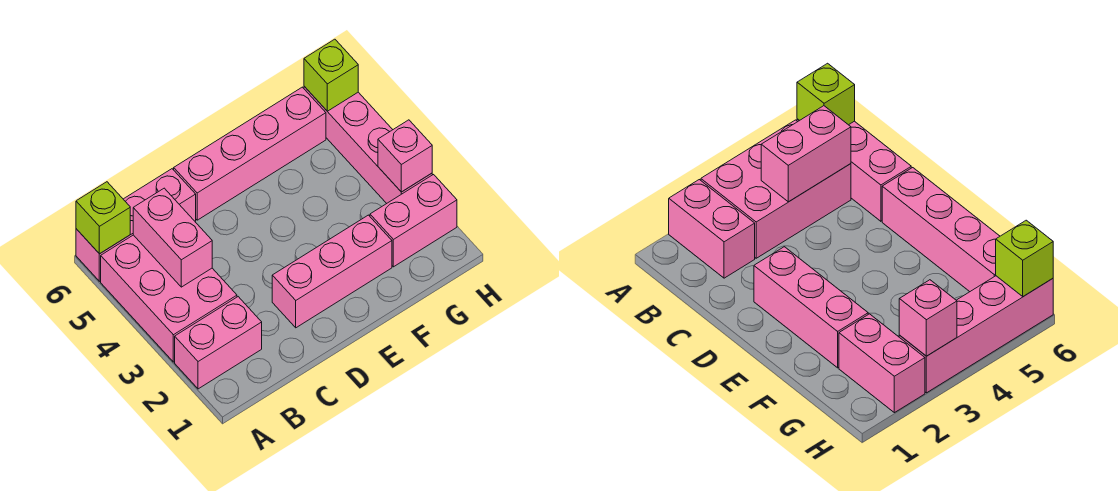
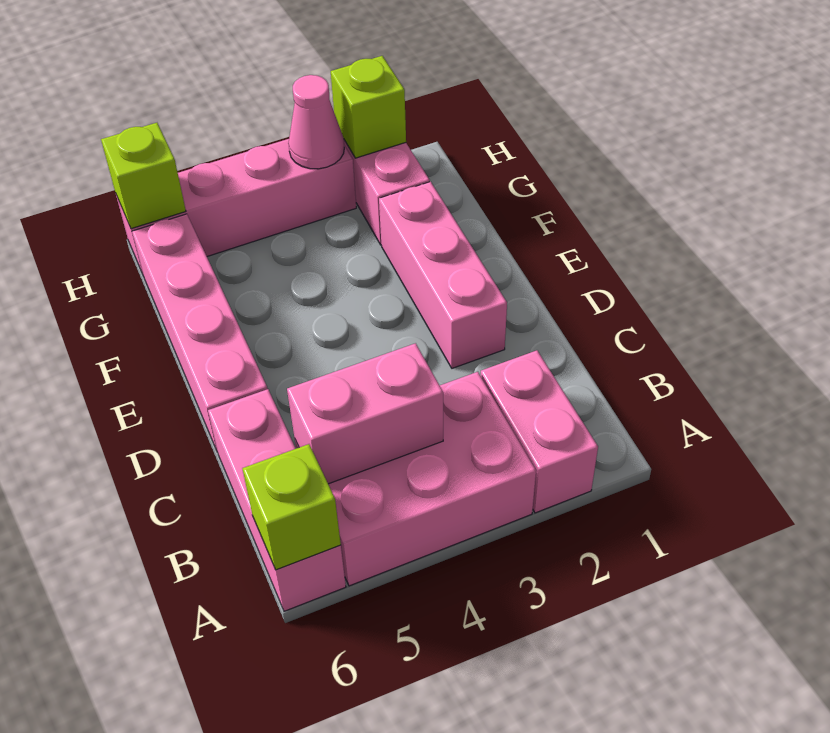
none -> lime 1x1 brick [331,56,406,158]
pink 1x1 brick [378,120,432,192] -> pink 1x1 cone [288,75,344,169]

